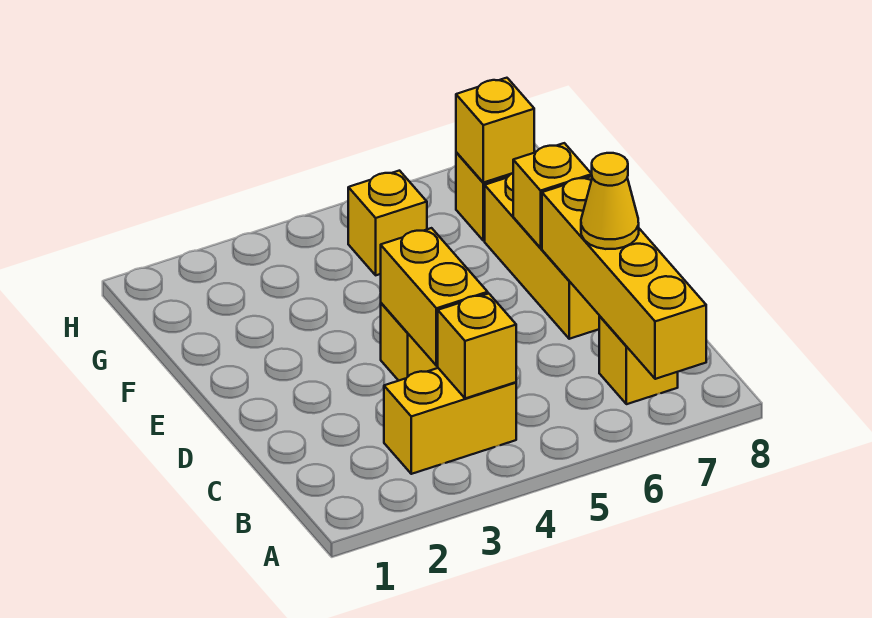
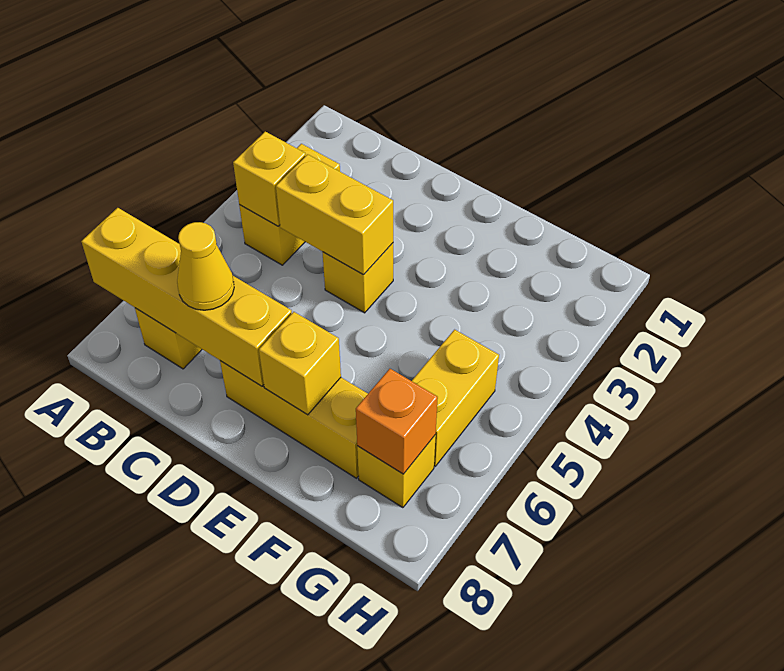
yellow 1x1 brick [348,171,427,275] -> yellow 1x2 brick [412,330,499,466]
yellow 1x1 brick [456,78,534,183] -> orange 1x1 brick [356,369,438,474]

